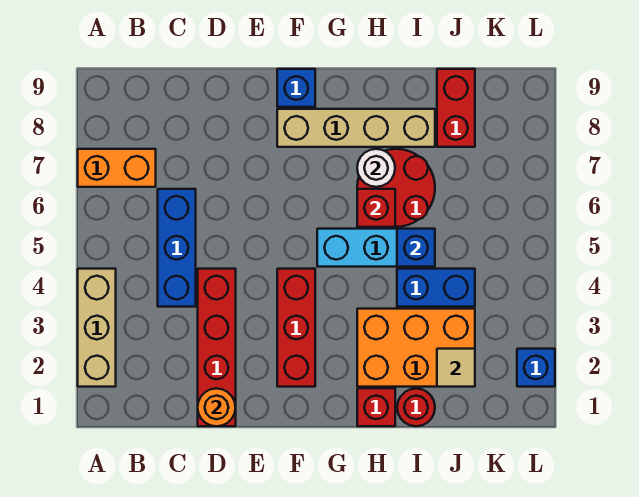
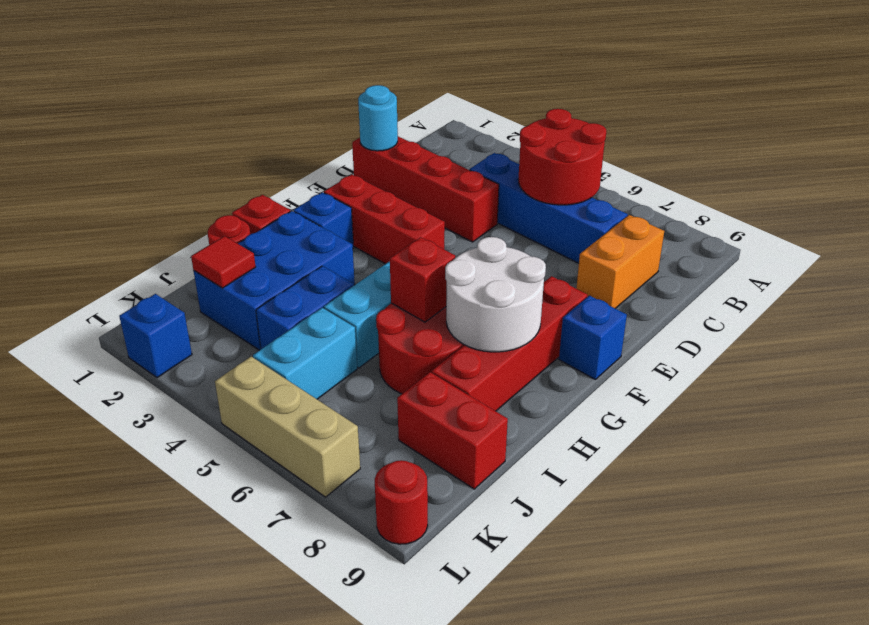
tan 1x3 brick [78,269,116,387] -> tan 1x3 brick moved to [215,357,360,497]
orange 1x2 brick [78,149,156,187] -> orange 1x2 brick moved to [576,215,664,309]
none -> red 2x2 round brick [518,109,606,205]
blue 1x3 brick [158,189,196,307] -> blue 1x4 brick [470,153,628,263]
orange 1x1 round brick [198,388,236,426] -> cyan 1x1 round brick [358,85,398,151]
tan 1x4 brick [277,109,435,147] -> red 1x4 brick [431,276,587,411]
orange 2x3 brick [357,309,475,387] -> blue 2x3 brick [194,211,355,350]
white 1x1 round brick [357,149,395,187] -> white 2x2 round brick [445,237,546,352]
blue 1x1 brick [397,229,435,267] -> blue 1x1 brick moved to [293,192,354,248]
tan 1x1 tile [437,349,475,387] -> red 1x1 tile [191,236,256,288]
none -> cyan 1x2 brick [253,308,357,399]
none -> red 1x1 round brick [375,460,428,544]

